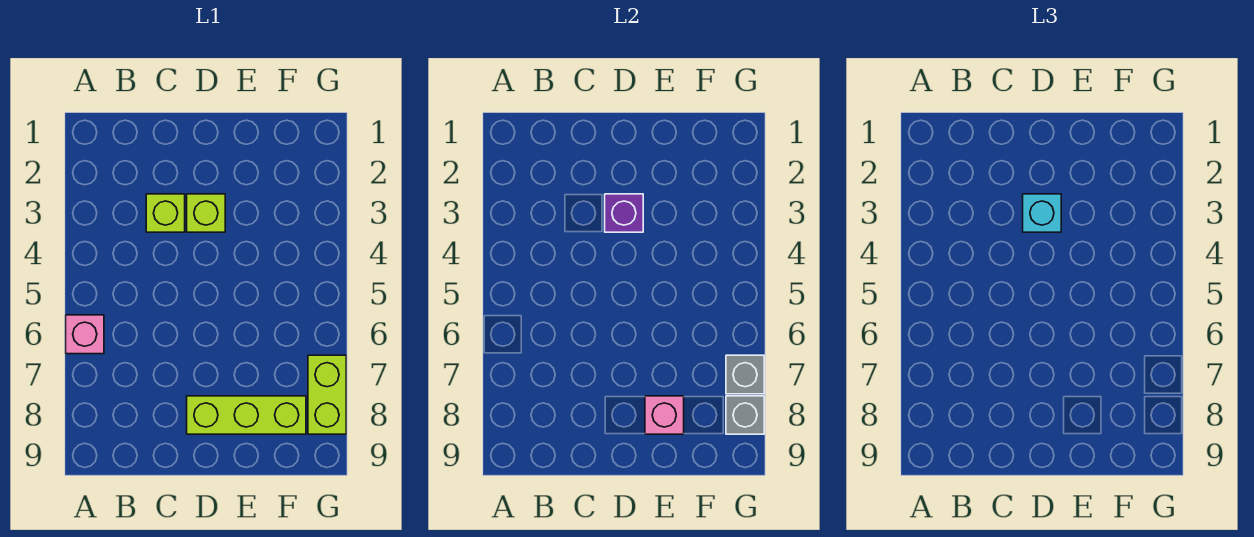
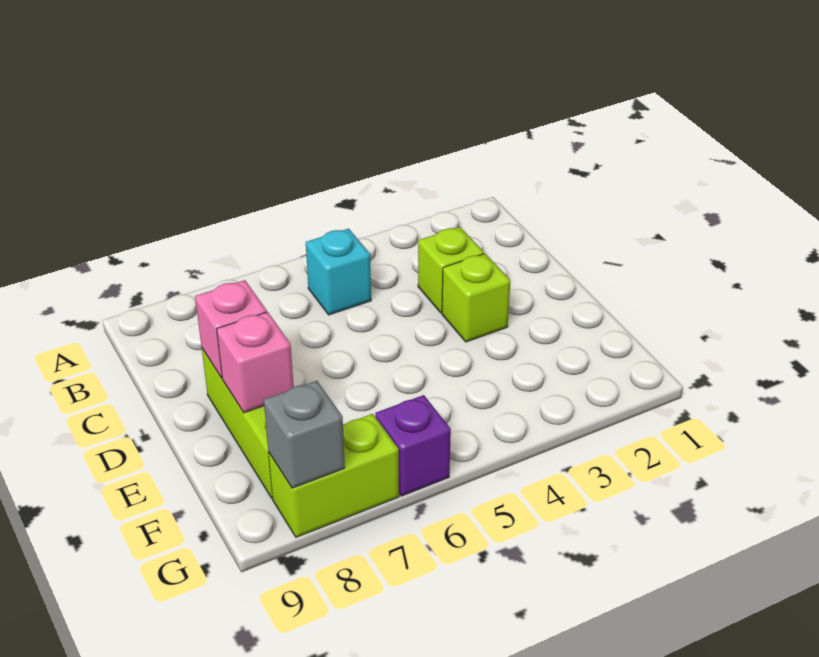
pink 1x1 brick [66,315,104,354] -> pink 1x1 brick moved to [195,280,267,378]
purple 1x1 brick [605,194,643,232] -> purple 1x1 brick moved to [375,395,451,496]
cyan 1x1 brick [1023,194,1061,232] -> cyan 1x1 brick moved to [306,229,371,315]
grey 1x1 brick [726,355,764,394] -> none

